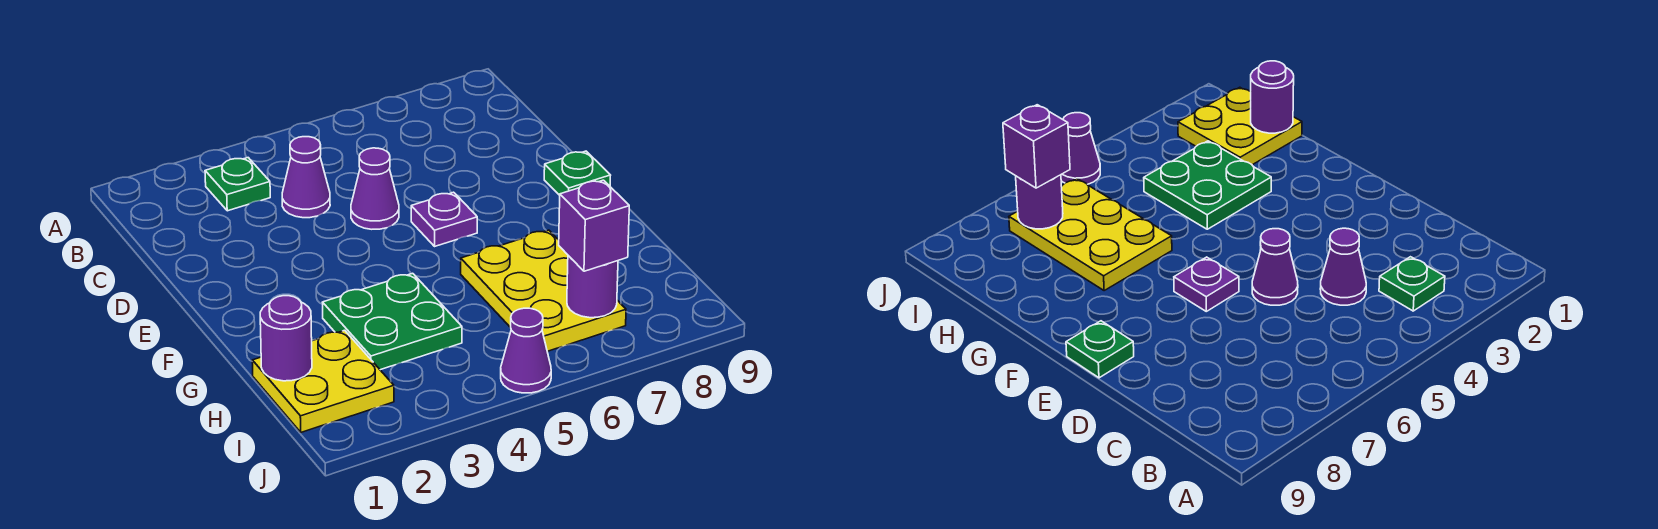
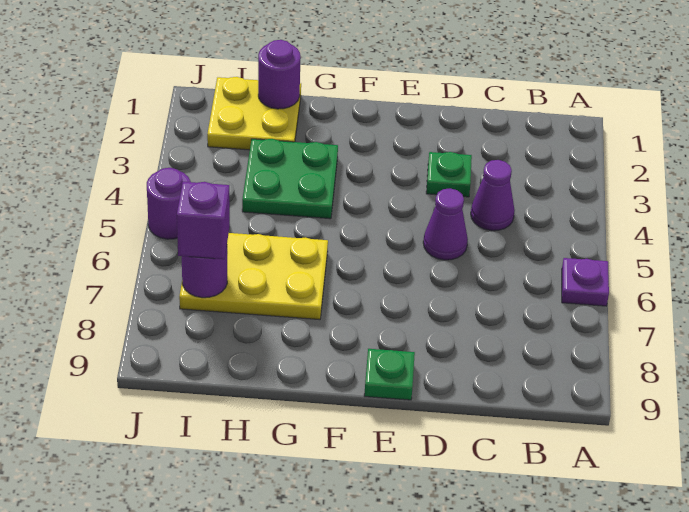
green 1x1 plate [205,158,270,211] -> green 1x1 plate moved to [426,152,472,197]
purple 1x1 plate [411,192,477,246] -> purple 1x1 plate moved to [562,258,609,306]
purple 1x1 cone [501,308,551,393] -> purple 1x1 round brick [147,168,191,239]

